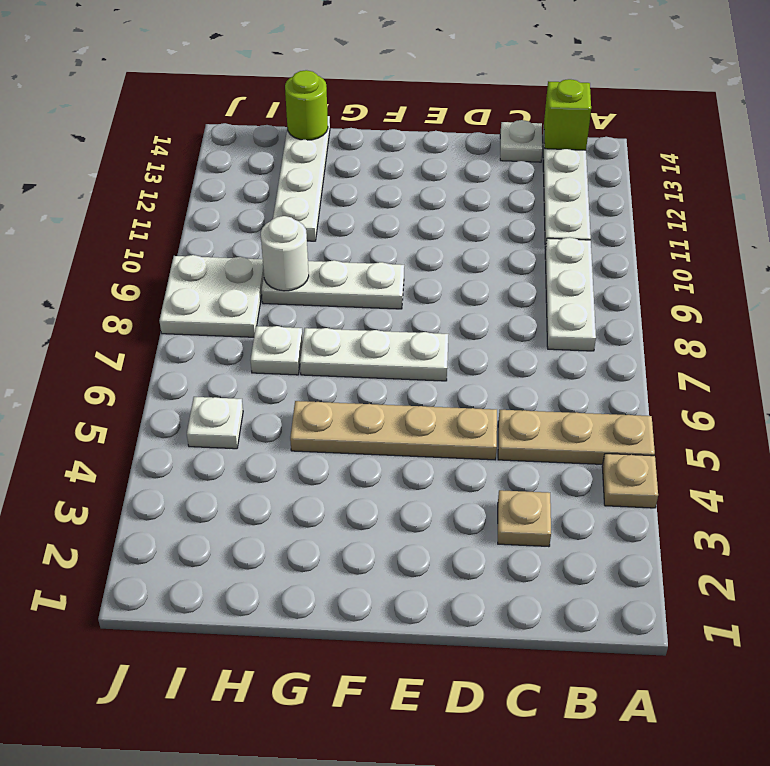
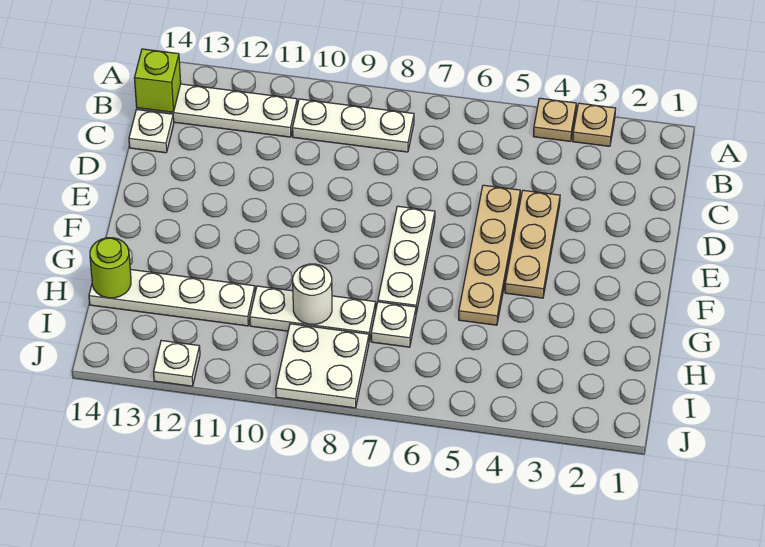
tan 1x3 plate [498,410,655,464] -> tan 1x3 plate moved to [505,190,560,298]
tan 1x1 plate [498,490,551,547] -> tan 1x1 plate moved to [573,103,616,146]
white 1x3 plate [262,260,404,309] -> white 1x3 plate turned to [250,286,376,341]
white 1x1 plate [187,397,243,449] -> white 1x1 plate moved to [154,340,200,386]

